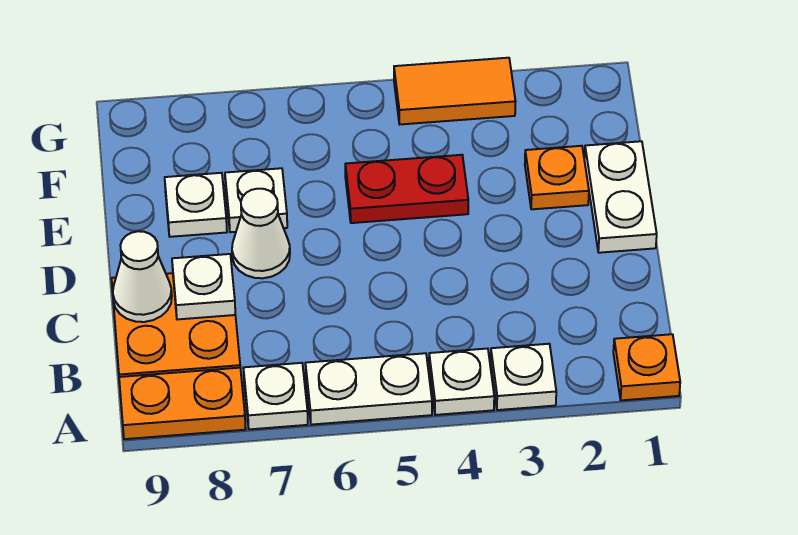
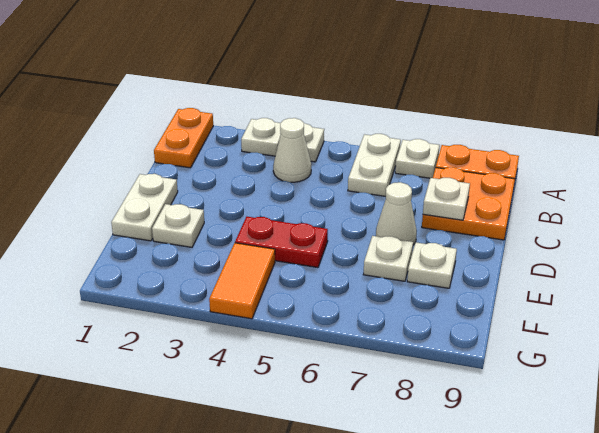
orange 1x1 plate [613,334,680,400] -> orange 1x2 plate [154,108,213,168]
white 1x2 plate [305,353,432,425] -> white 1x2 plate turned to [348,134,401,196]
white 1x1 cone [113,231,172,322] -> white 1x1 cone moved to [273,118,311,182]
orange 1x1 plate [525,146,589,209] -> white 1x1 plate [152,204,204,247]
orange 1x2 tile [394,58,516,124] -> orange 1x2 tile turned to [209,243,275,319]

